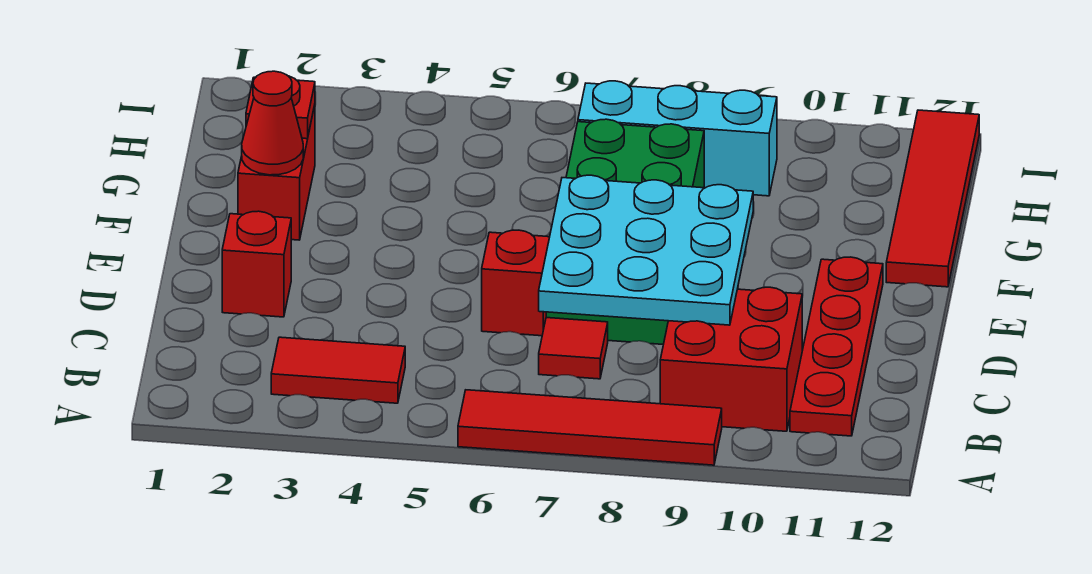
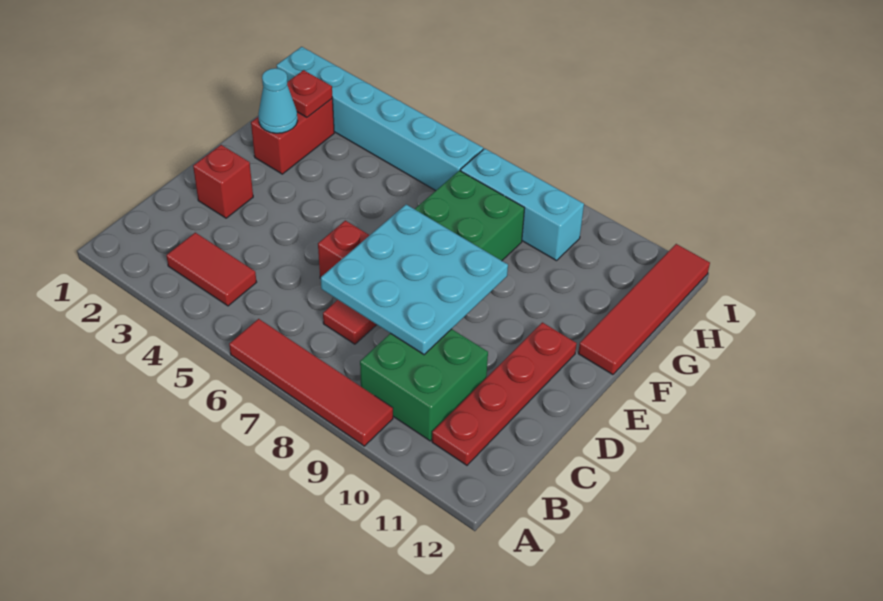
red 2x2 brick [660,287,802,431] -> green 2x2 brick [360,329,488,441]
red 1x1 cone [242,71,303,175] -> cyan 1x1 cone [258,68,298,133]
none -> cyan 1x6 brick [277,47,483,191]

